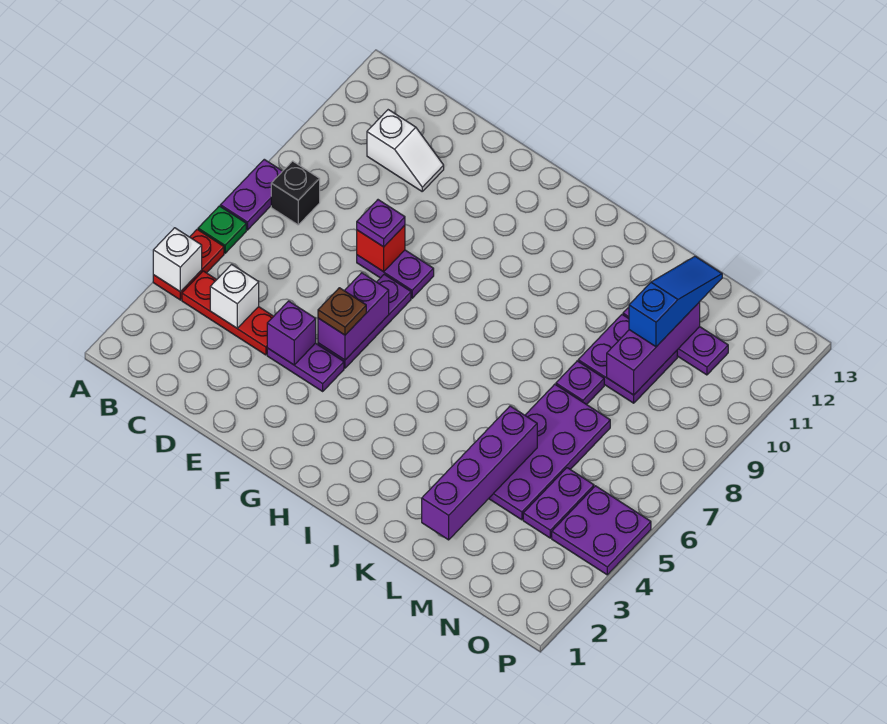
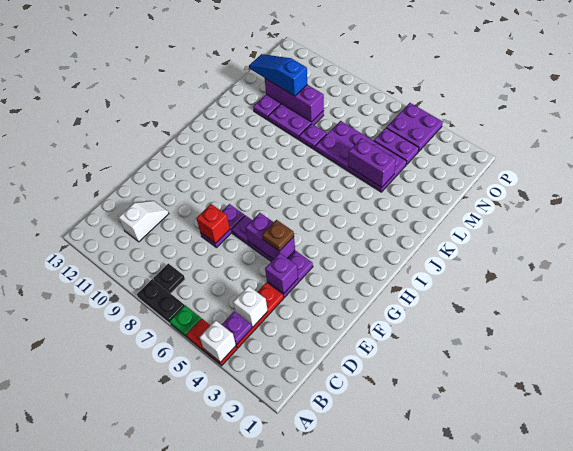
purple 1x2 plate [220,159,282,230] -> black 1x2 plate [137,279,185,324]
black 1x1 brick [271,161,320,225] -> black 1x1 plate [153,263,185,293]
purple 1x1 plate [357,200,405,247] -> purple 1x1 plate moved to [222,311,252,344]
purple 1x4 brick [422,406,537,540] -> purple 1x2 brick [348,138,396,187]

